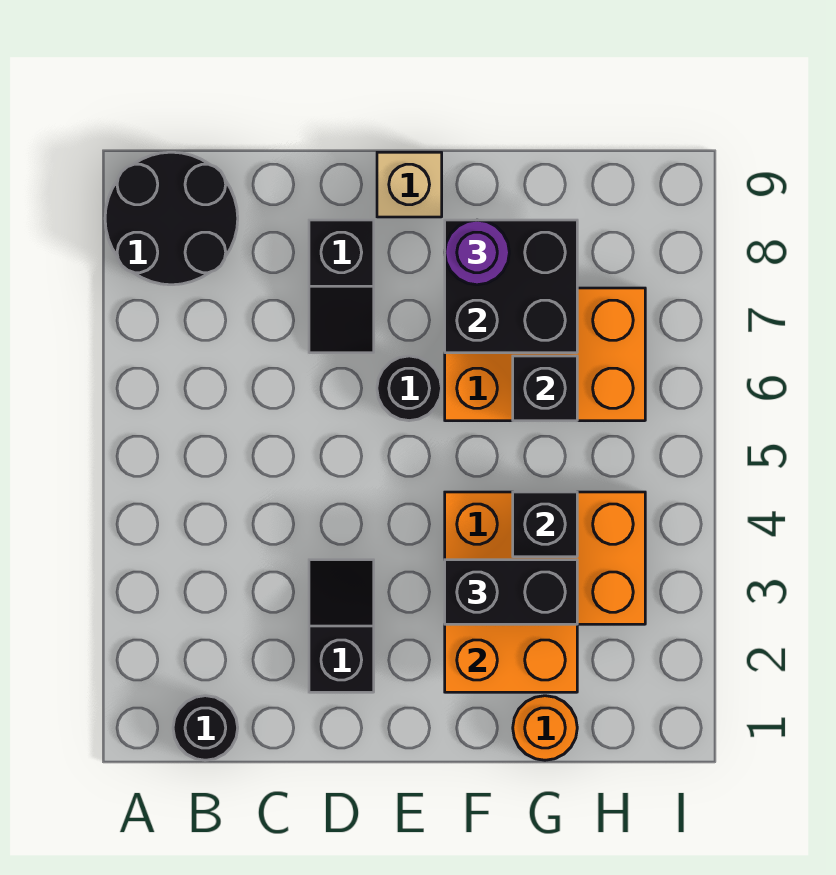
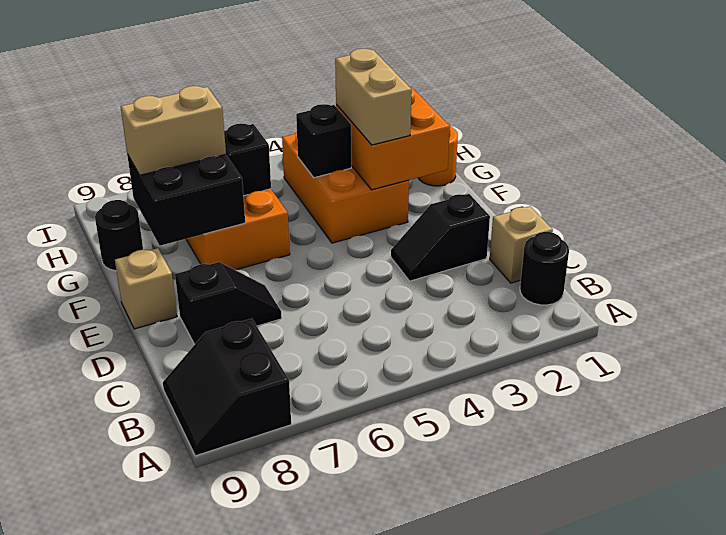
black 2x2 round brick [105,152,238,285] -> black 2x2 slope [163,319,291,456]
none -> tan 1x1 brick [490,206,553,283]
black 1x1 round brick [377,356,441,421] -> black 1x1 round brick moved to [95,200,143,271]
black 1x2 brick [445,560,577,624] -> tan 1x2 brick [335,49,412,145]
purple 1x1 round brick [445,220,509,285] -> none
none -> tan 1x2 brick [121,86,226,175]

